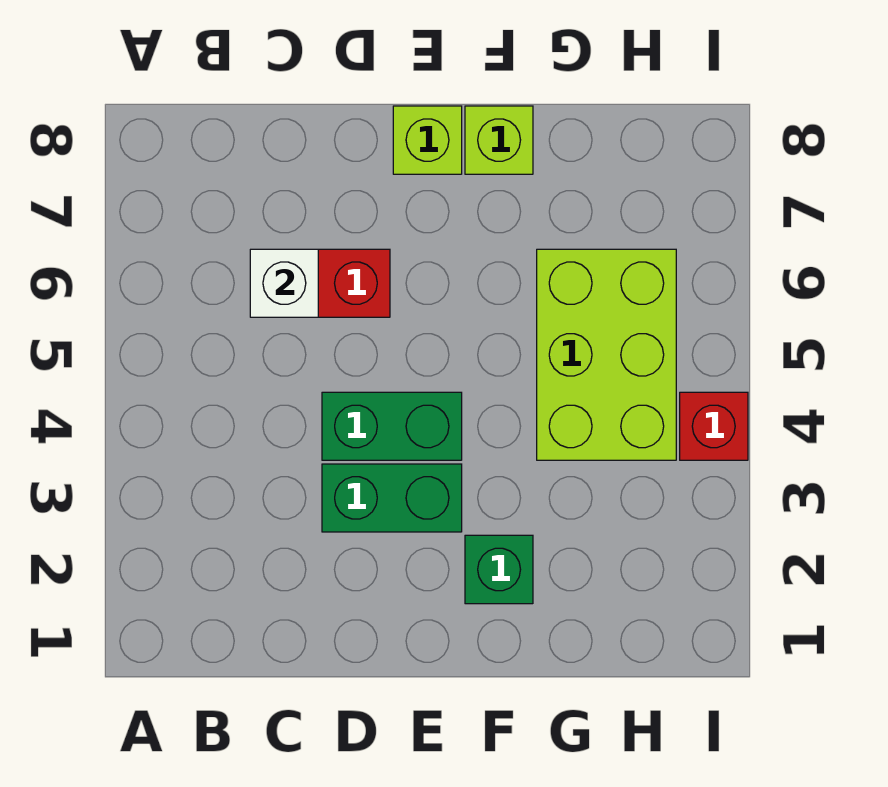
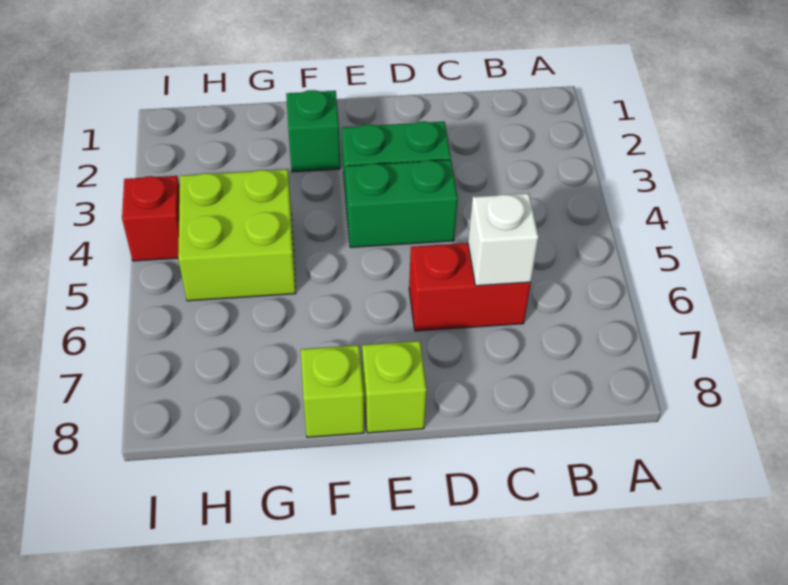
lime 2x3 brick [537,249,676,460] -> lime 2x2 brick [178,169,296,301]

